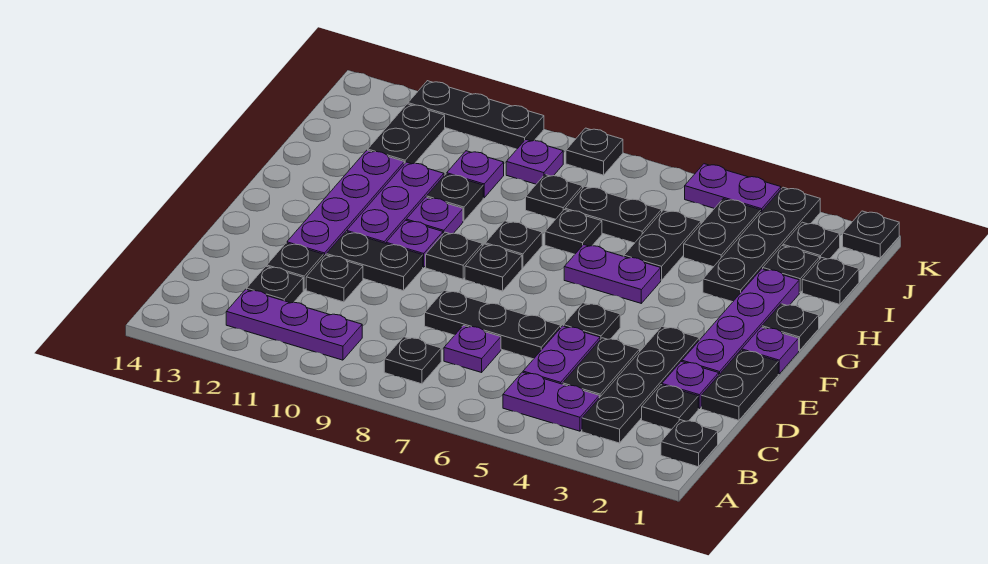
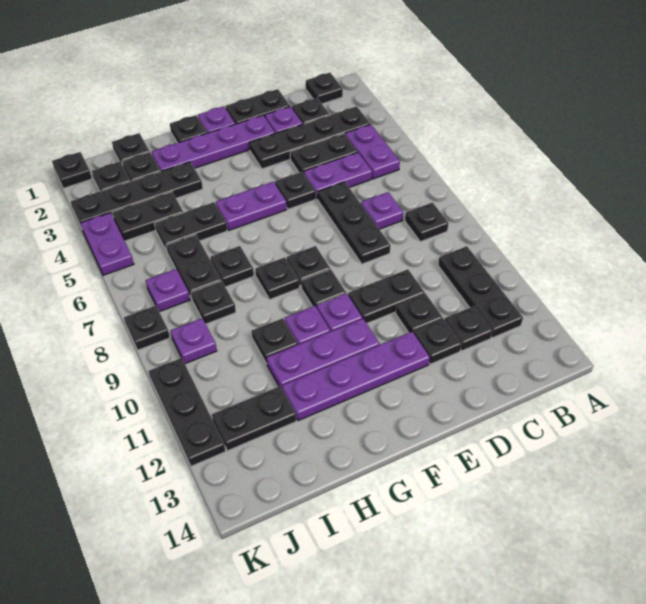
purple 1x3 plate [226,289,362,360] -> black 1x3 plate [438,246,523,338]
black 1x2 plate [326,232,423,291] -> black 1x2 plate turned to [348,269,425,323]
purple 1x2 plate [564,245,661,303] -> purple 1x2 plate turned to [216,182,287,230]
purple 1x1 plate [447,151,504,198] -> purple 1x1 plate moved to [146,269,190,312]

